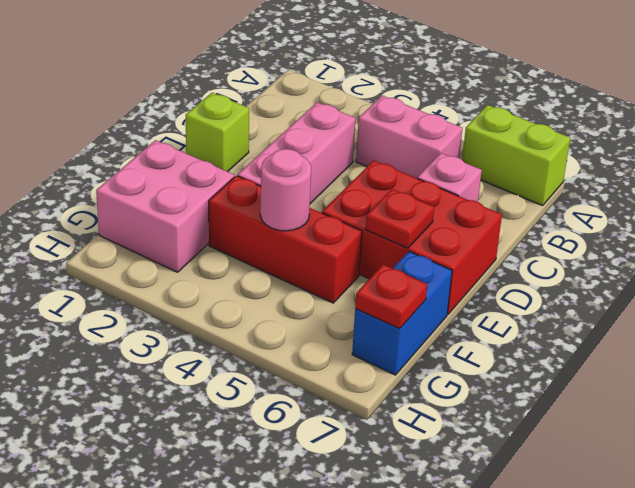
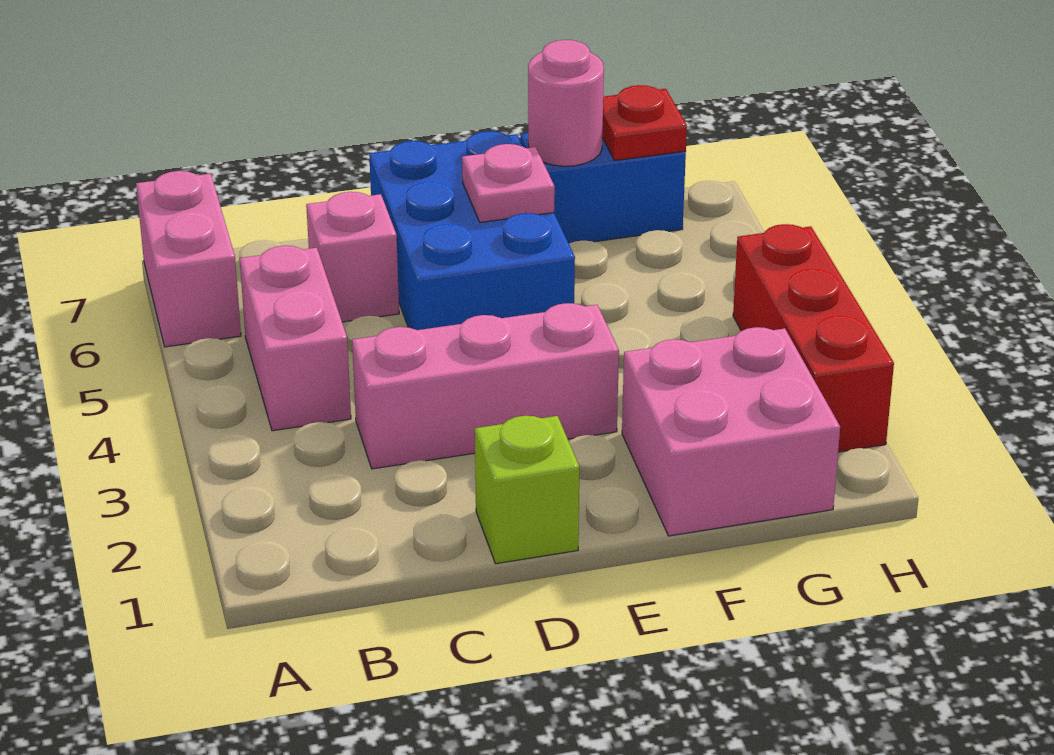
lime 1x2 brick [462,105,570,206] -> pink 1x2 brick [136,171,241,347]
red 2x3 brick [322,160,502,314] -> blue 2x3 brick [369,131,575,330]
red 1x1 plate [366,189,434,248] -> pink 1x1 plate [462,144,555,223]
red 1x3 brick [209,176,362,303] -> red 1x3 brick moved to [733,224,894,452]
pink 1x1 round brick [260,149,311,231] -> pink 1x1 round brick moved to [528,40,604,166]

